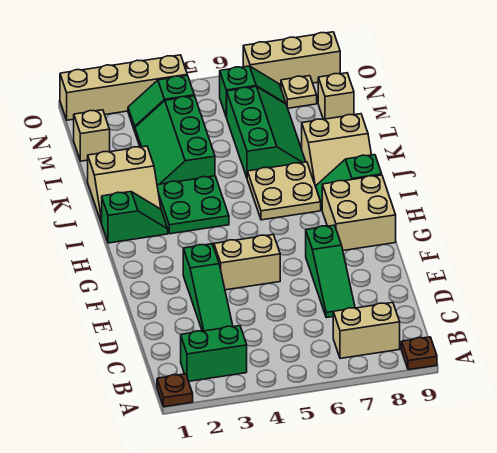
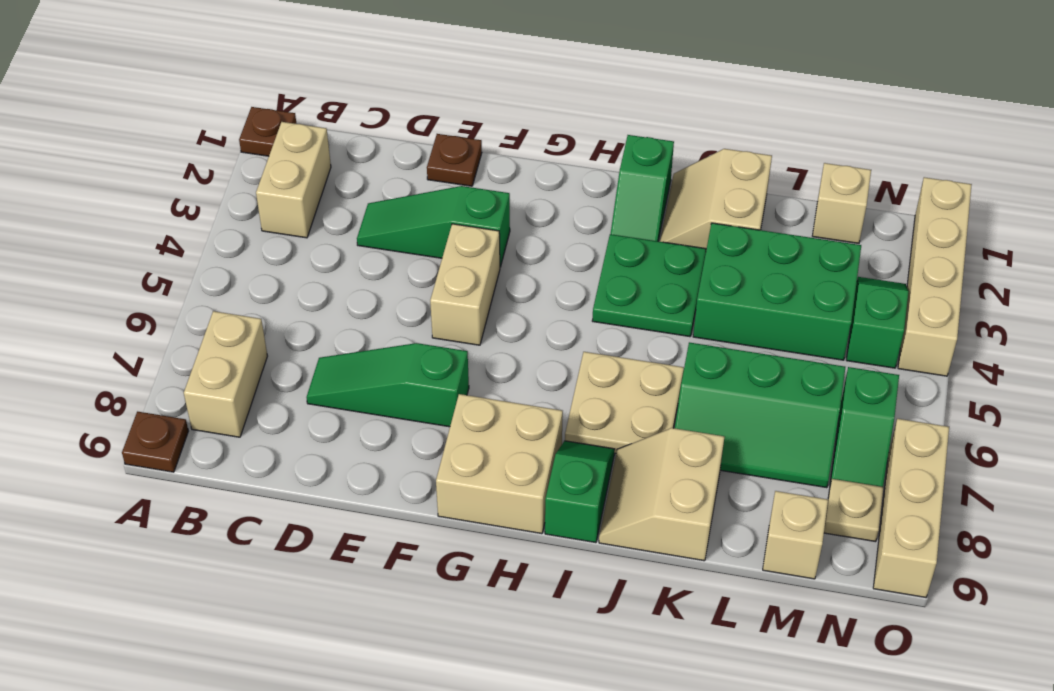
green 1x2 brick [181,326,247,381] -> tan 1x2 brick [256,122,331,238]
none -> brown 1x1 plate [427,134,482,186]
green 2x3 slope [135,96,215,185] -> green 2x3 brick [693,223,861,360]

